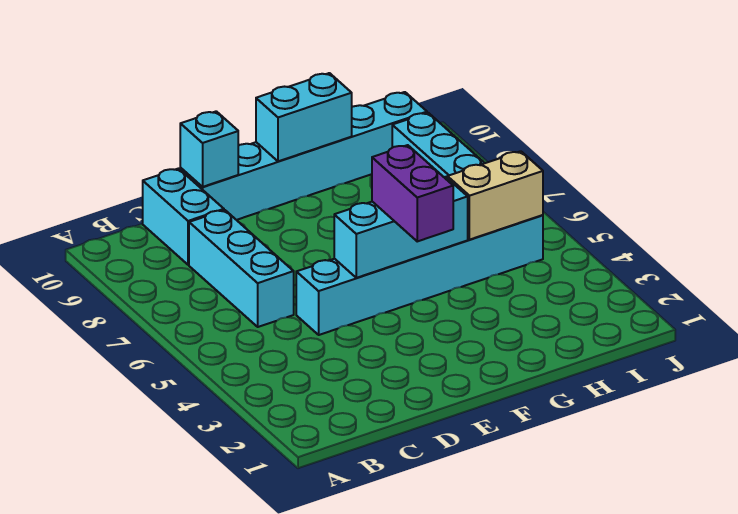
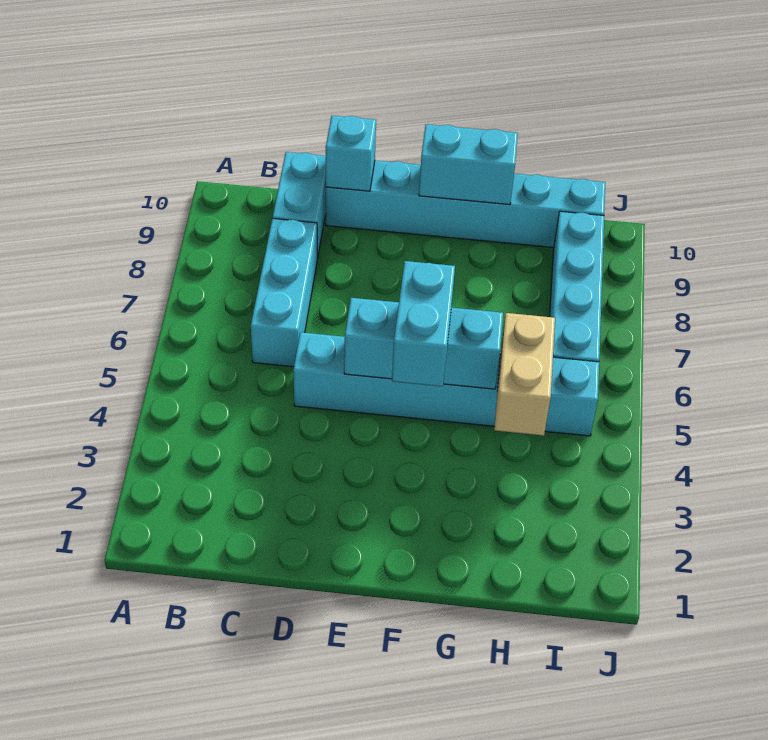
purple 1x2 brick [372,145,453,241] -> cyan 1x2 brick [392,261,455,387]
tan 1x2 brick [447,151,543,240] -> tan 1x2 brick turned to [494,313,555,436]

